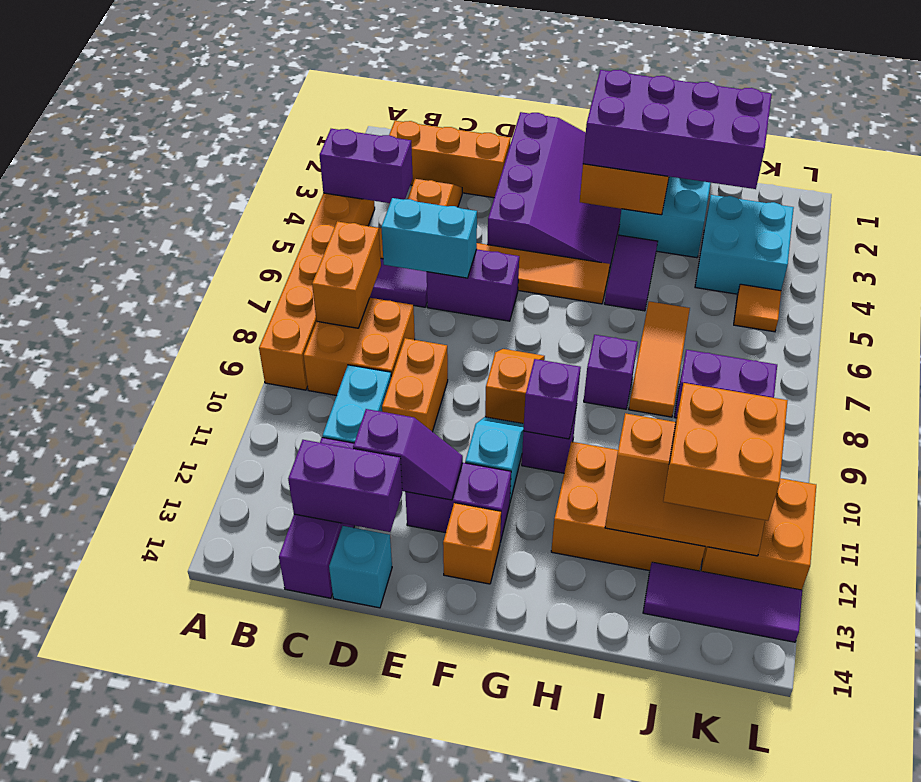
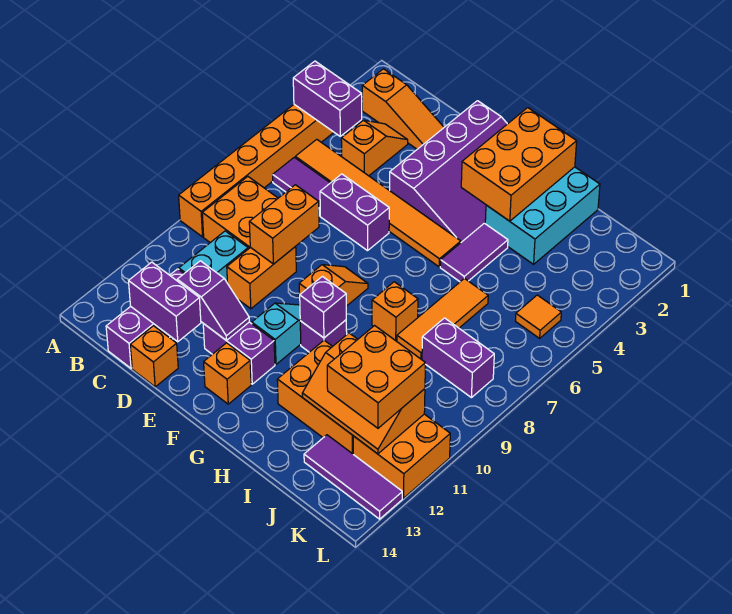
orange 1x3 brick [389,121,511,198] -> orange 1x3 slope [362,69,444,149]
orange 1x2 brick [312,221,381,328] -> orange 1x2 brick moved to [249,185,319,264]
cyan 1x2 brick [381,198,477,278] -> none
cyan 1x1 brick [329,526,392,608] -> orange 1x1 brick [130,326,178,387]
purple 2x4 brick [583,70,772,189] -> none
purple 1x1 brick [584,335,638,409] -> orange 1x1 brick [372,282,418,341]
cyan 2x2 brick [695,195,794,294] -> none

